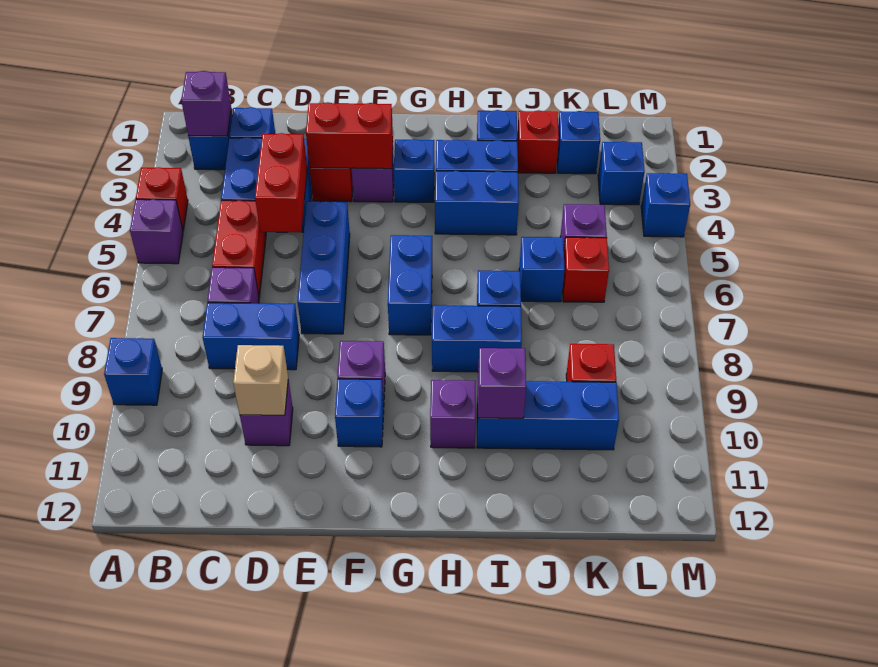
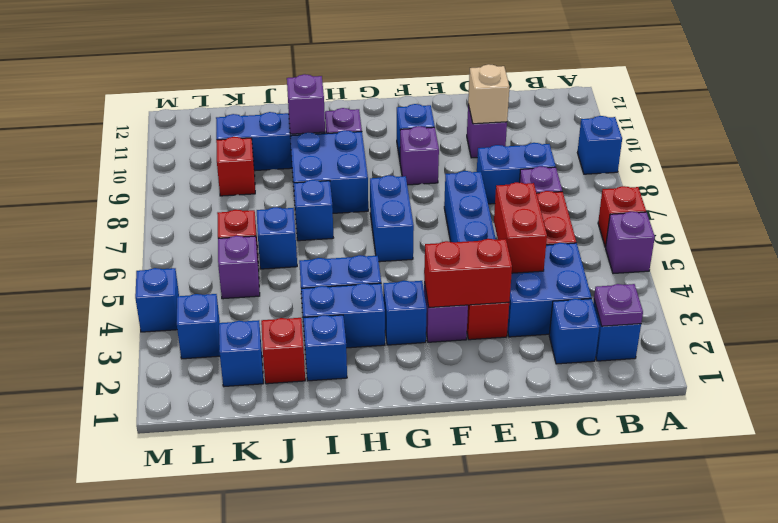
red 1x1 brick [136,167,188,230] -> red 1x1 brick moved to [598,186,646,247]
purple 1x1 brick [181,71,231,136] -> purple 1x1 plate [594,284,643,326]
blue 1x2 brick [432,305,522,372] -> blue 2x2 brick [290,130,368,213]

